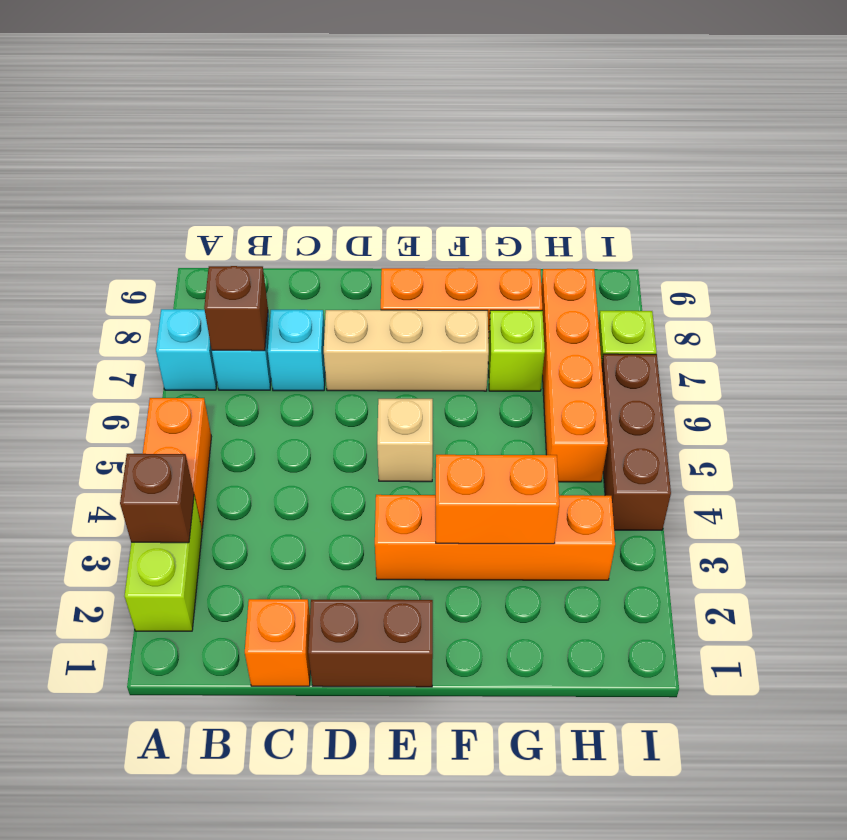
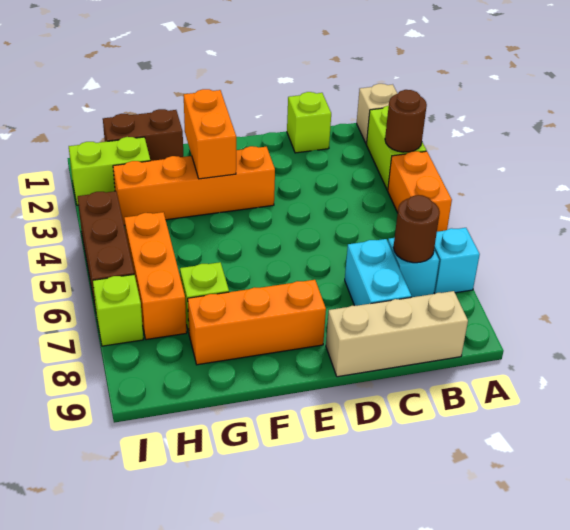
brown 1x1 brick [120,454,194,543] -> brown 1x1 round brick [385,90,427,152]
brown 1x1 brick [204,266,268,351] -> brown 1x1 round brick [393,195,440,263]
orange 1x1 brick [245,599,310,686] -> lime 1x1 brick [287,92,331,153]
cyan 1x1 brick [268,310,325,391] -> cyan 1x2 brick [345,239,411,306]
brown 1x2 brick [308,600,433,687] -> brown 1x2 brick moved to [103,109,183,161]
tan 1x3 brick [324,310,489,391] -> tan 1x3 brick moved to [326,291,468,377]
tan 1x1 brick [377,399,433,482] -> tan 1x1 brick moved to [357,84,398,144]
orange 1x2 brick [436,455,559,544] -> orange 1x2 brick turned to [184,89,236,179]
none -> lime 1x2 brick [69,137,150,205]
orange 1x4 brick [541,269,608,482] -> orange 1x3 brick [124,212,187,340]

